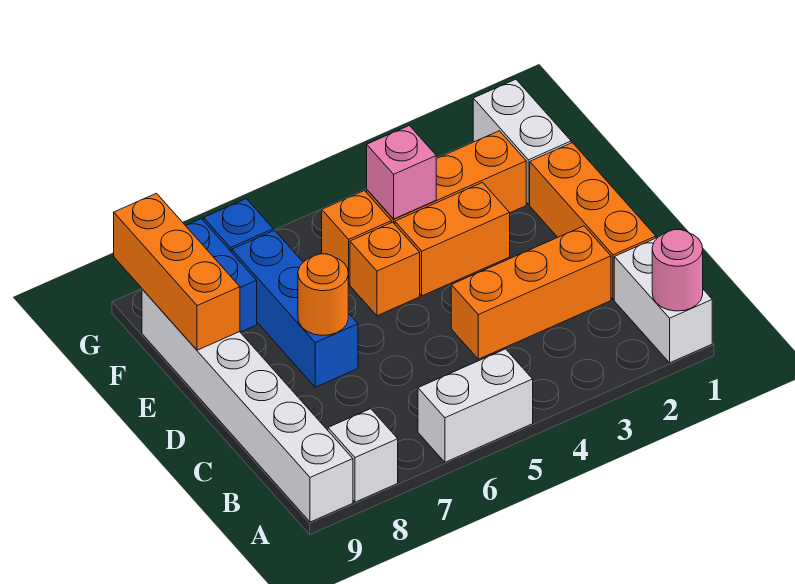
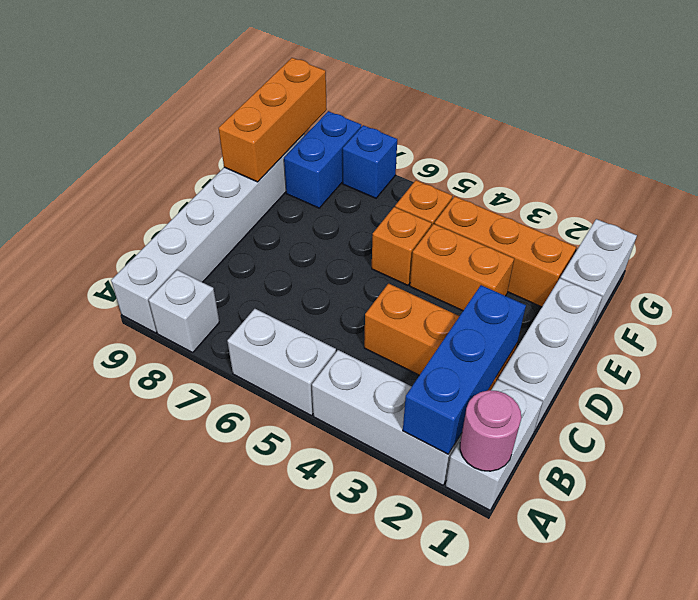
none -> white 1x3 brick [312,350,462,485]
orange 1x3 brick [530,143,656,300] -> white 1x3 brick [498,278,603,431]
blue 1x3 brick [232,230,358,387] -> blue 1x3 brick moved to [403,285,526,454]
orange 1x1 round brick [298,254,348,335] -> none
pink 1x1 brick [367,126,436,219] -> none

